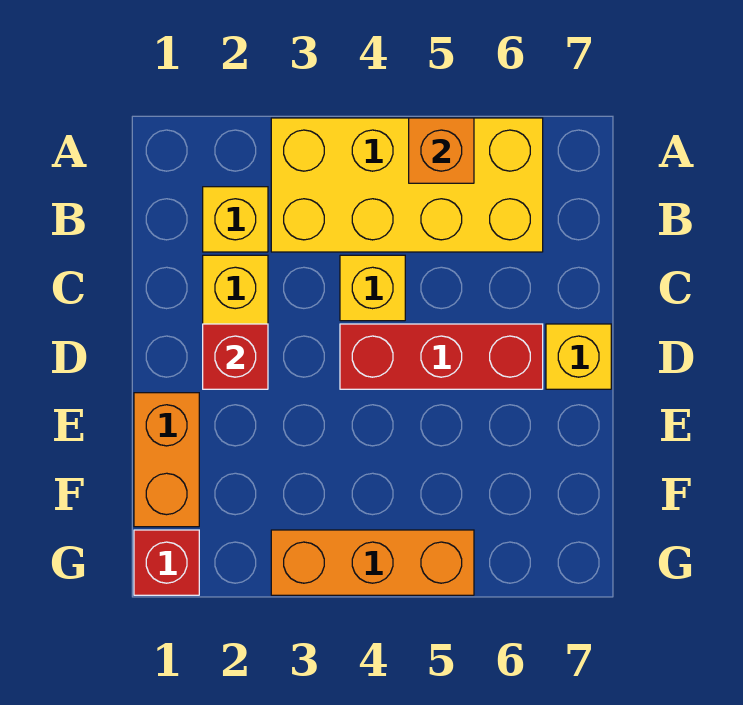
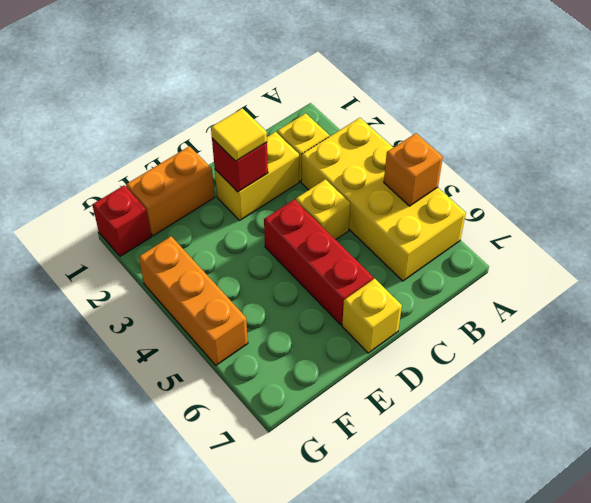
none -> yellow 1x1 tile [211,108,267,161]

